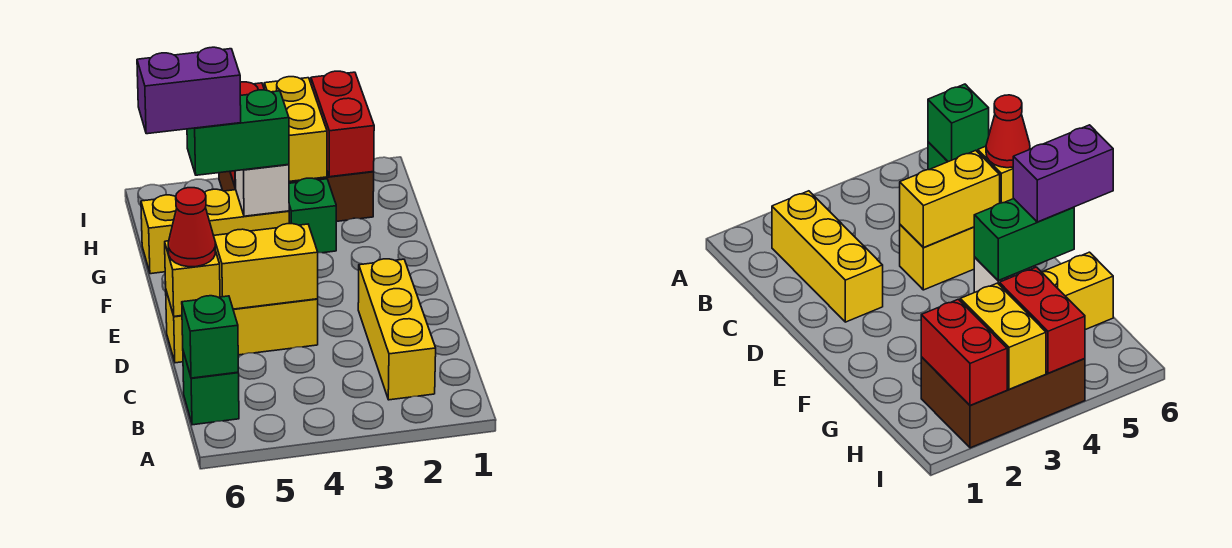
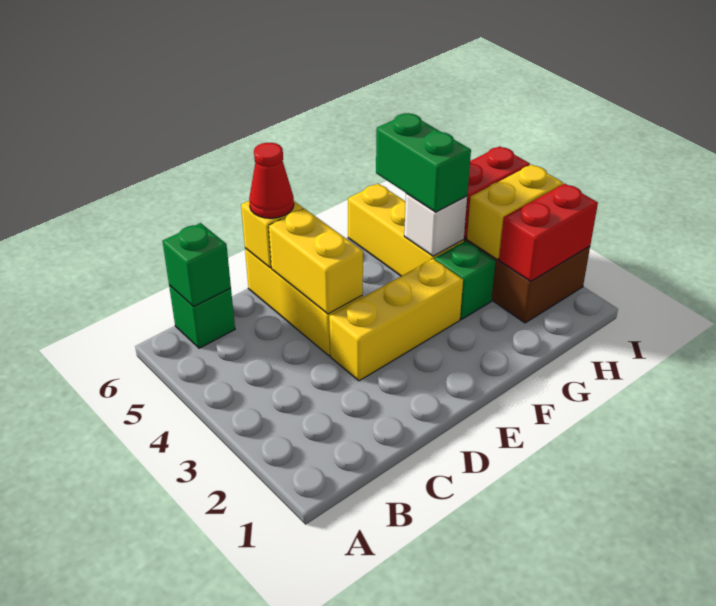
yellow 1x3 brick [358,259,436,400] -> yellow 1x3 brick moved to [329,259,463,381]
purple 1x2 brick [137,47,241,134] -> none

